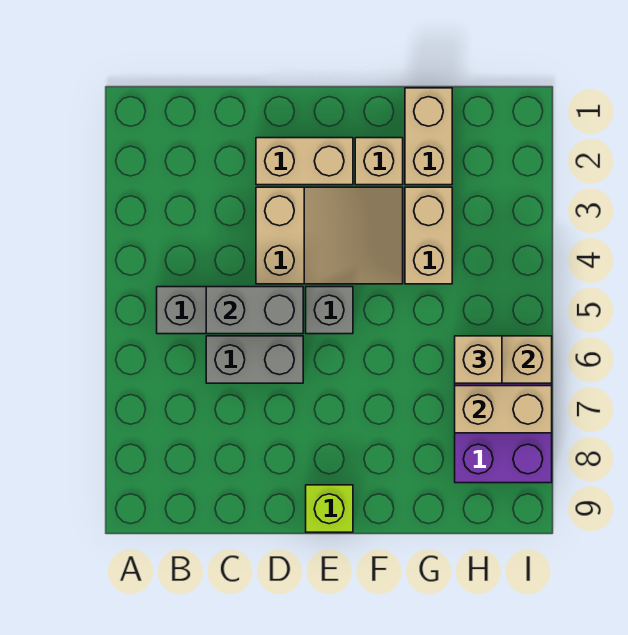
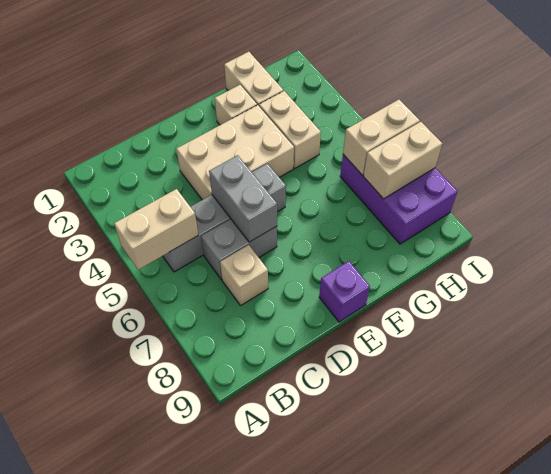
grey 1x2 brick [206,287,303,334] -> grey 1x2 brick turned to [209,155,277,242]
tan 1x2 brick [256,138,353,185] -> tan 1x2 brick moved to [114,189,198,270]
tan 2x3 slope [256,187,403,284] -> tan 2x3 brick [176,105,294,200]
lime 1x1 brick [306,485,353,532] -> purple 1x1 brick [319,261,370,322]
tan 1x1 brick [455,336,502,383] -> tan 1x1 brick moved to [220,245,268,306]

